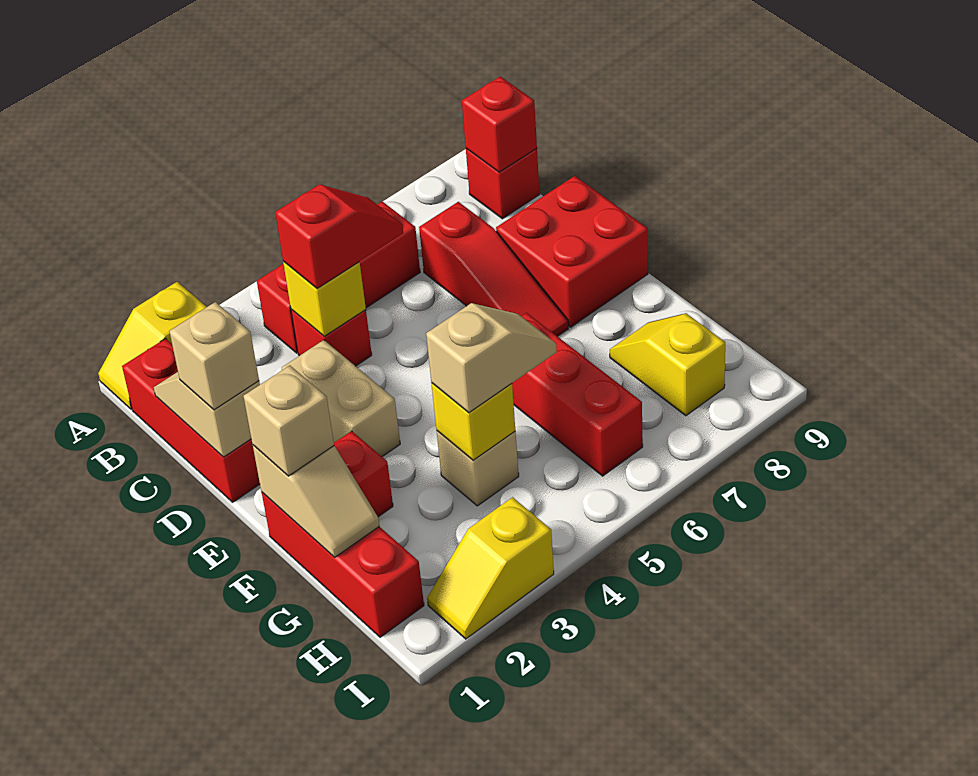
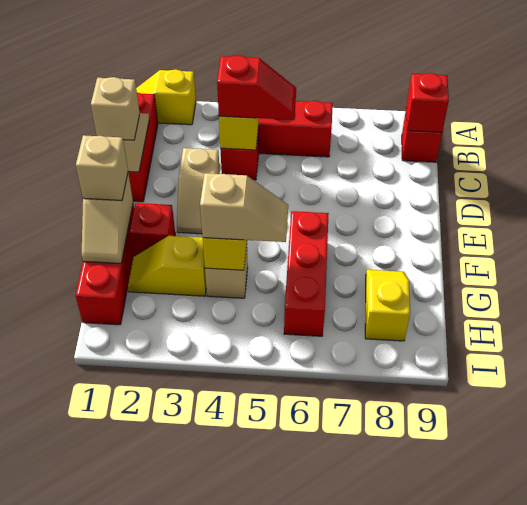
red 1x3 slope [419,202,568,336] -> none
tan 1x2 brick [282,340,400,457] -> tan 1x2 slope [177,148,220,234]
red 2x2 brick [496,176,648,327] -> none
yellow 1x2 slope [427,497,554,639] -> yellow 1x2 slope moved to [128,236,206,296]

